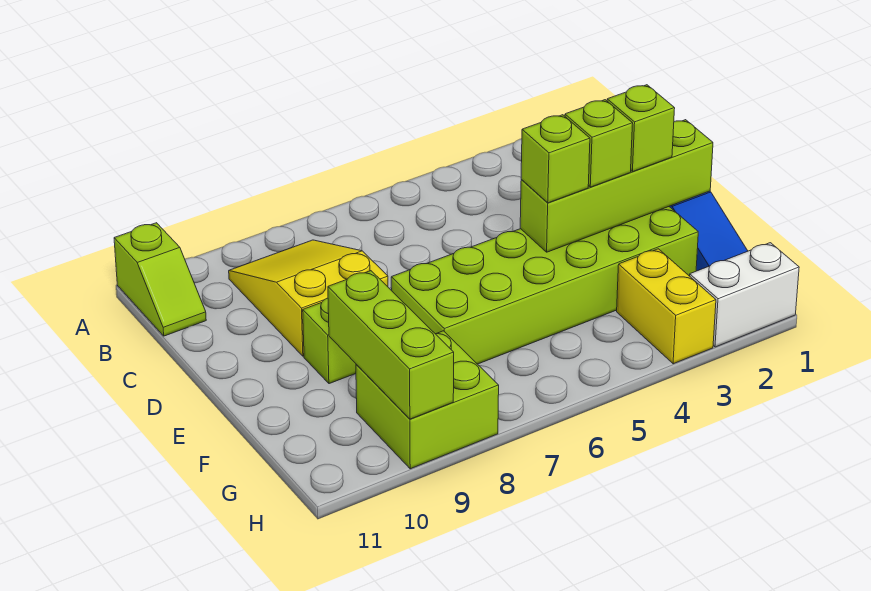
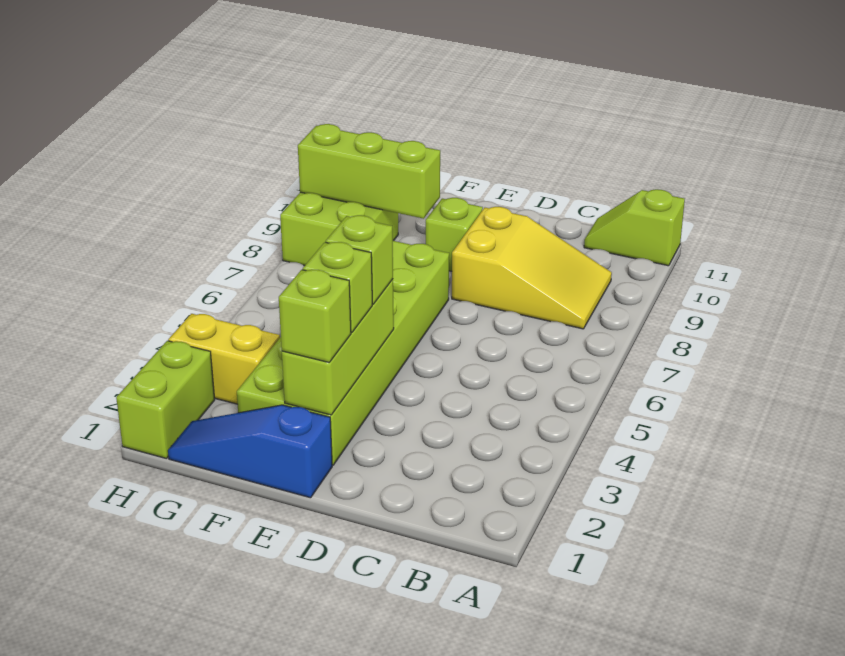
lime 1x4 brick [520,120,713,252] -> lime 1x3 brick [282,279,394,415]
white 1x2 brick [690,243,799,347] -> lime 1x2 brick [116,341,215,459]

